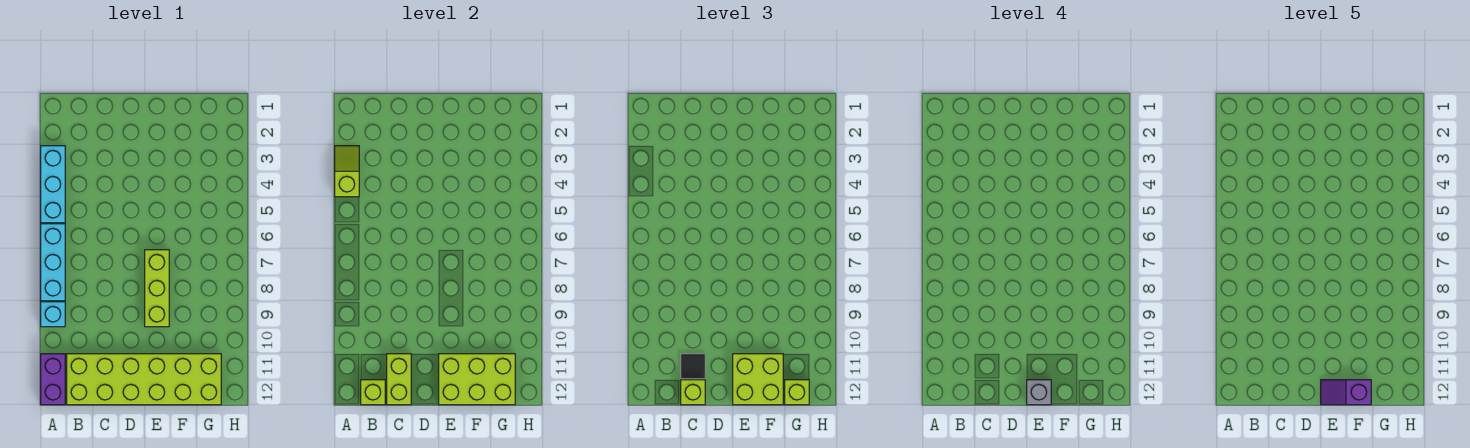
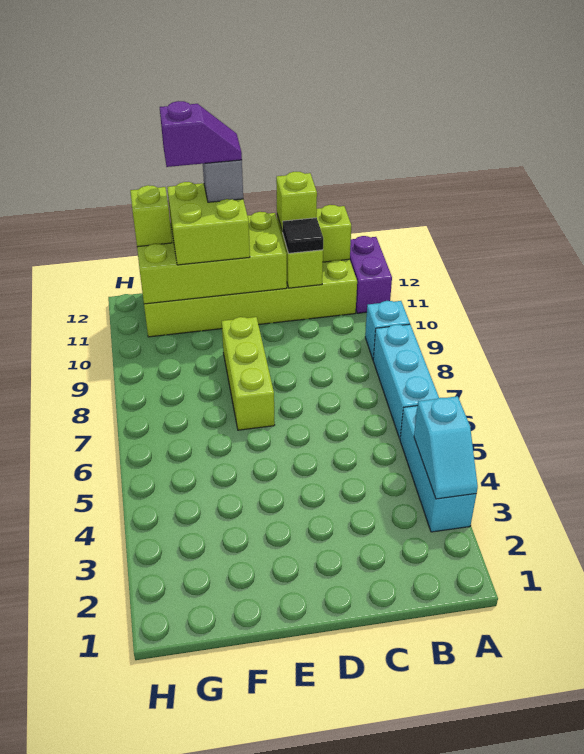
lime 1x2 slope [335,146,359,197] -> cyan 1x2 slope [414,396,478,499]
lime 2x3 brick [439,354,515,405] -> lime 2x4 brick [137,212,287,304]

